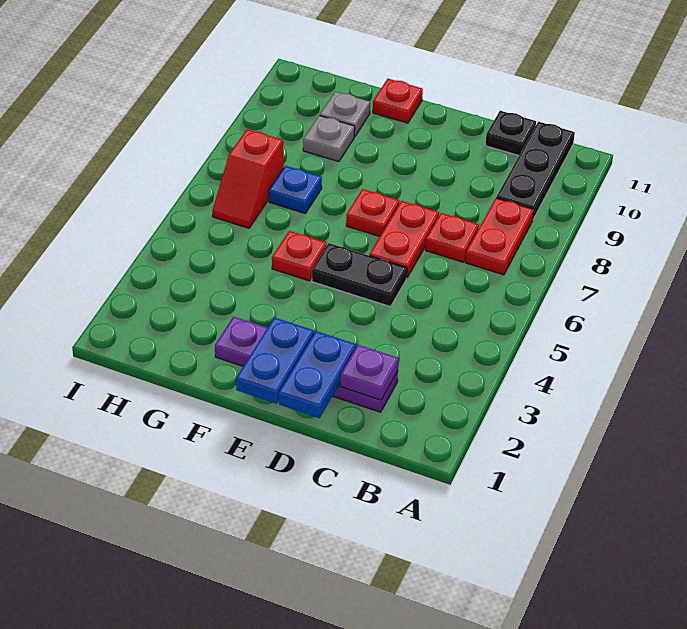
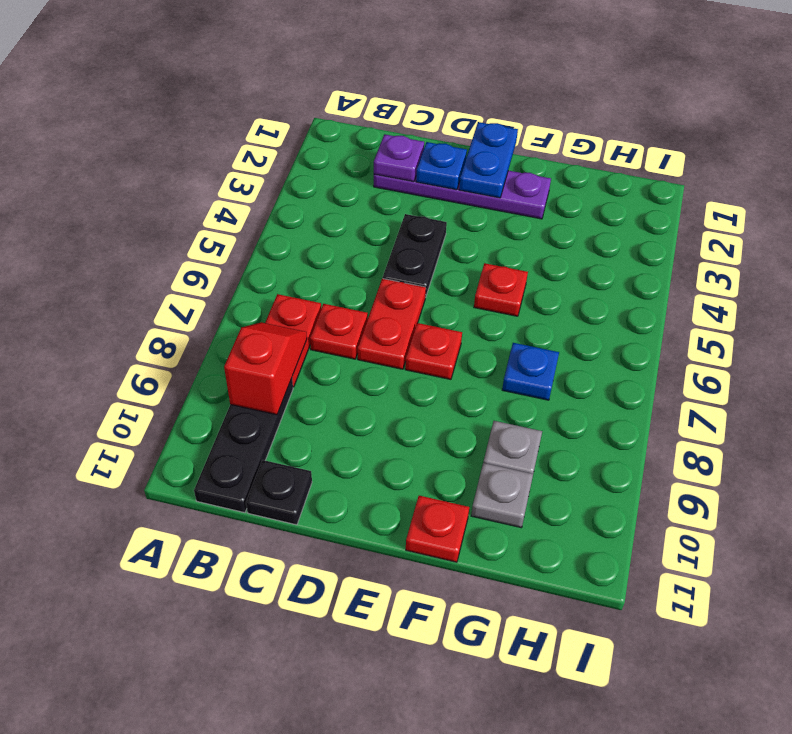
blue 1x2 plate [279,331,356,418] -> blue 1x1 plate [416,142,467,190]
black 1x2 plate [312,243,407,307] -> black 1x2 plate turned to [383,214,447,297]
red 1x2 slope [212,129,284,228] -> red 1x2 slope moved to [224,322,307,415]

